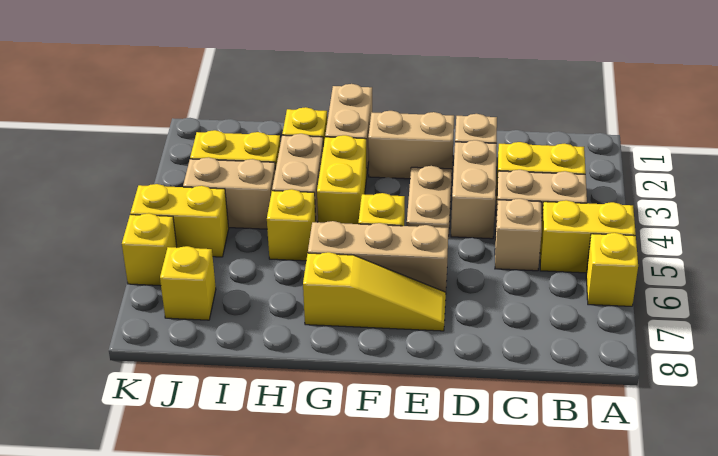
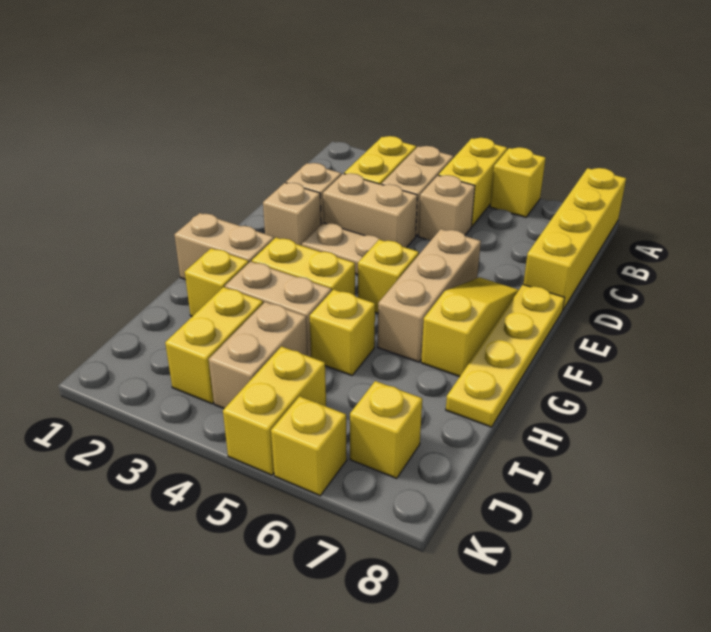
none -> yellow 1x4 brick [523,168,626,309]
tan 1x2 brick [368,111,454,179] -> tan 1x1 brick [263,183,321,246]
none -> yellow 1x4 plate [446,285,565,427]

